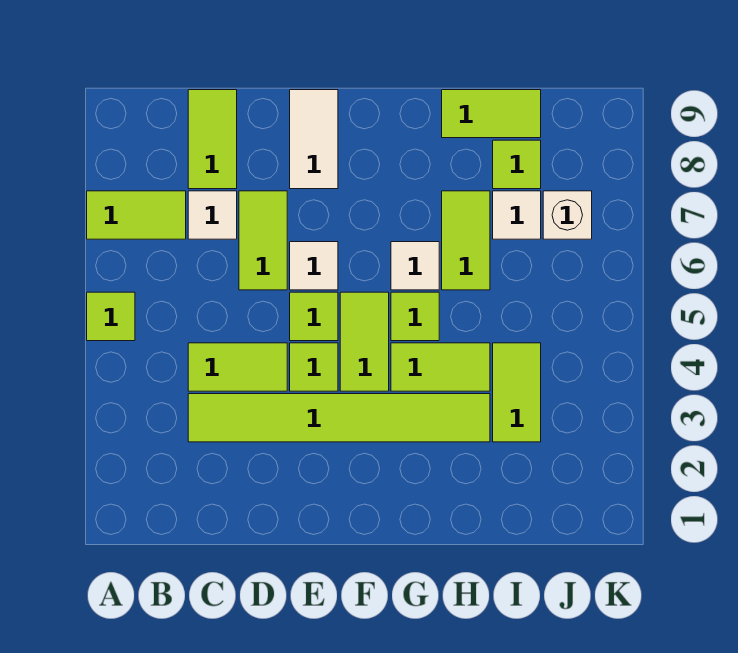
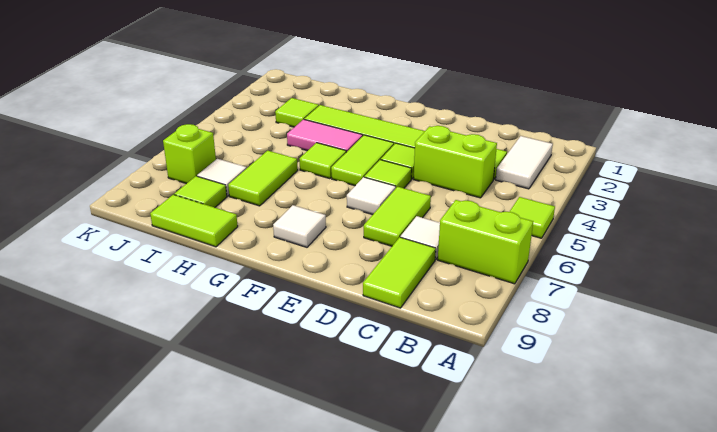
lime 1x2 tile [87,191,186,239] -> lime 1x2 brick [438,200,533,284]
lime 1x2 tile [188,343,287,391] -> lime 1x2 brick [414,126,497,198]
white 1x2 tile [290,90,338,189] -> white 1x2 tile moved to [496,136,553,189]
lime 1x2 tile [391,343,490,391] -> pink 1x2 tile [287,119,363,152]
white 1x1 tile [391,242,439,290] -> white 1x1 tile moved to [273,205,326,247]
lime 1x2 tile [493,343,541,442] -> lime 1x1 tile [275,98,319,127]
white 1x1 brick [543,191,592,239] -> lime 1x1 brick [163,124,216,184]

